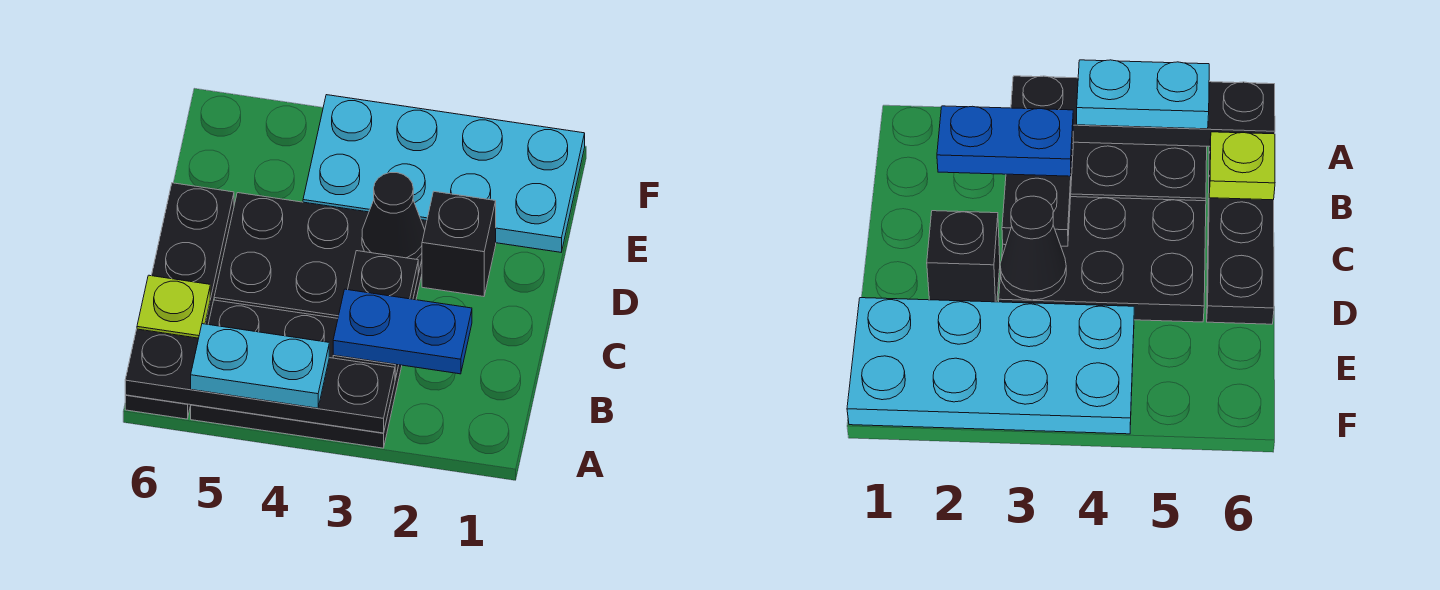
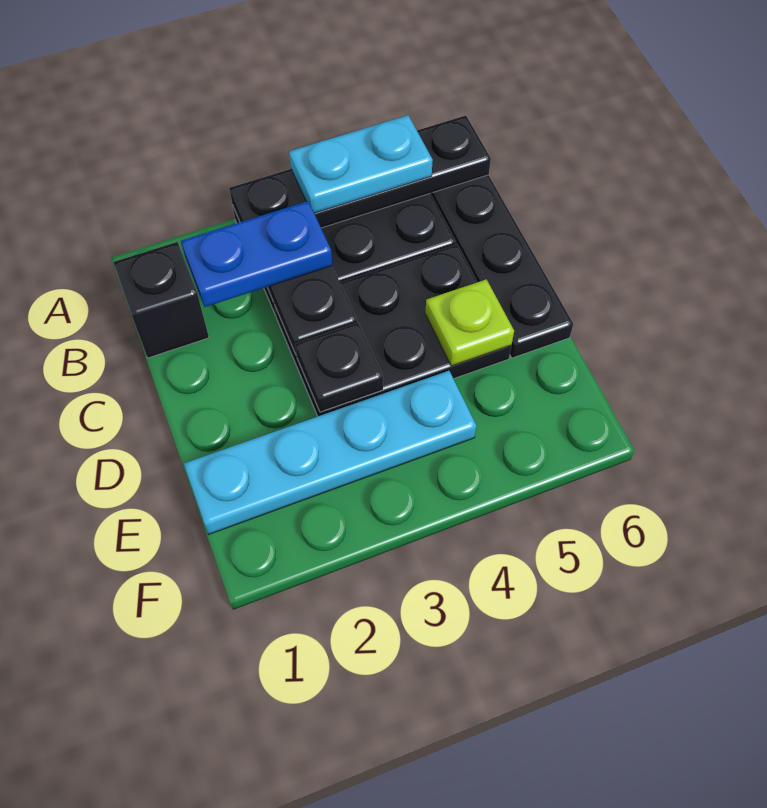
lime 1x1 plate [137,275,210,338] -> lime 1x1 plate moved to [425,279,514,366]
black 1x1 brick [422,192,496,297] -> black 1x1 brick moved to [113,242,209,358]
black 1x1 cone [362,173,425,259] -> black 1x1 plate [295,323,383,412]
cyan 2x4 plate [303,95,585,252] -> cyan 1x4 plate [184,371,476,534]

